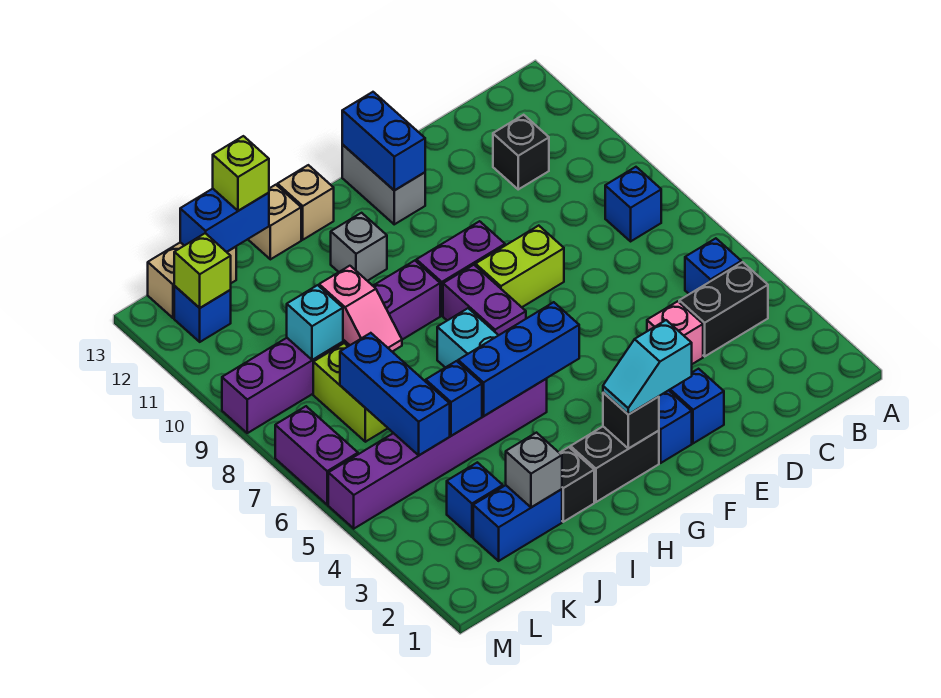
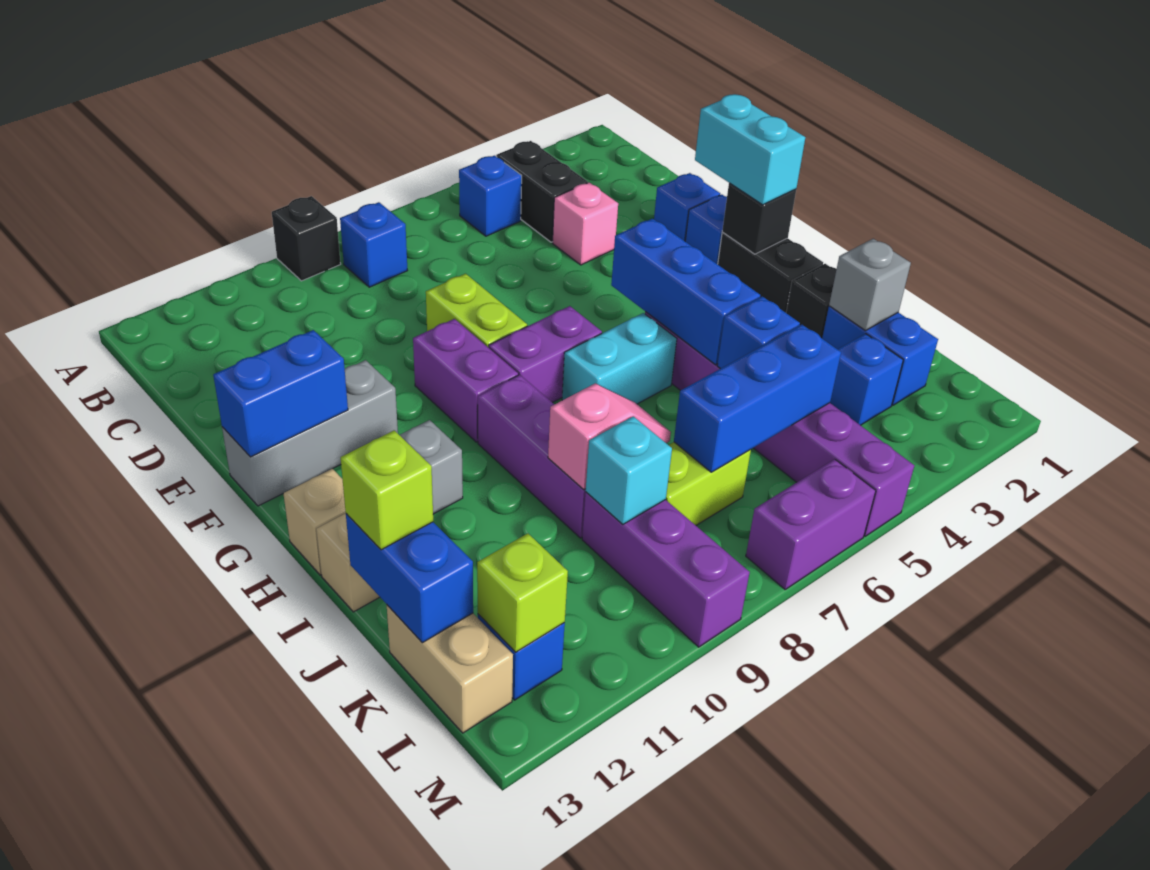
black 1x1 brick [493,115,549,189] -> black 1x1 brick moved to [272,196,341,281]
cyan 1x2 slope [603,320,692,415] -> cyan 1x2 brick [695,94,805,205]
grey 1x2 brick [342,145,425,224] -> grey 1x3 brick [222,360,398,506]

